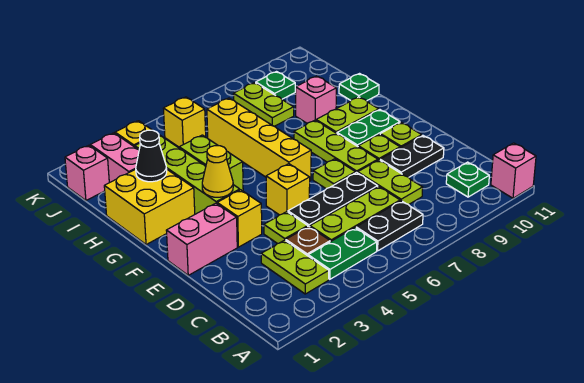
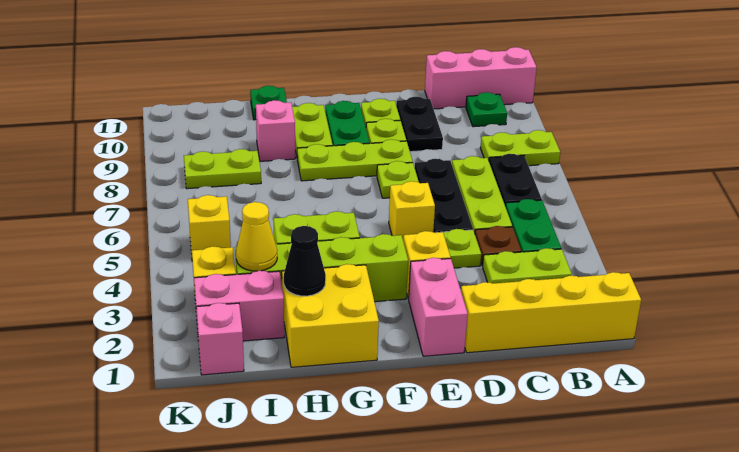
pink 1x1 brick [491,143,536,198] -> pink 1x3 brick [425,47,537,109]
lime 1x2 plate [358,160,423,205] -> lime 1x2 plate moved to [480,130,560,166]
yellow 1x1 cone [202,146,233,197] -> yellow 1x1 cone moved to [236,202,277,271]
yellow 1x4 brick [207,98,311,181] -> yellow 1x4 brick moved to [461,272,641,353]
green 1x1 plate [256,72,295,99] -> none

